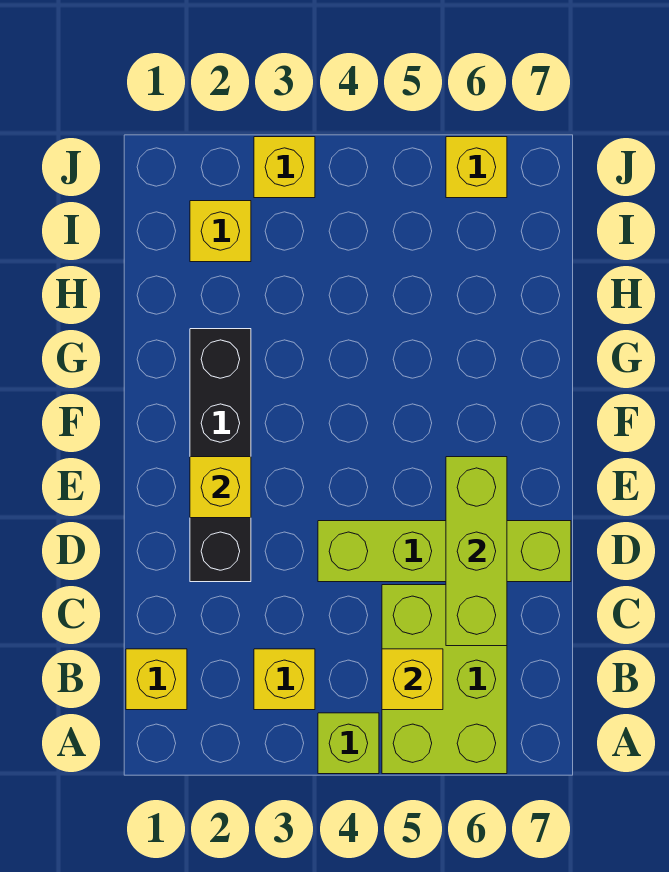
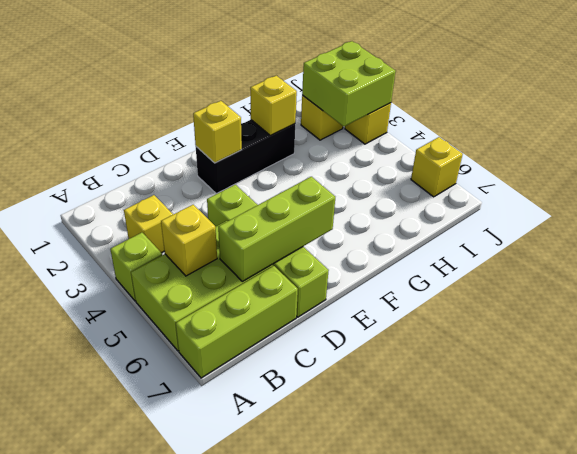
none -> lime 1x3 brick [176,266,298,378]
yellow 1x1 brick [126,649,187,710] -> yellow 1x1 brick moved to [250,76,297,136]
black 1x4 brick [190,329,251,582] -> black 1x3 brick [196,120,295,194]
none -> lime 2x2 brick [302,41,396,127]

